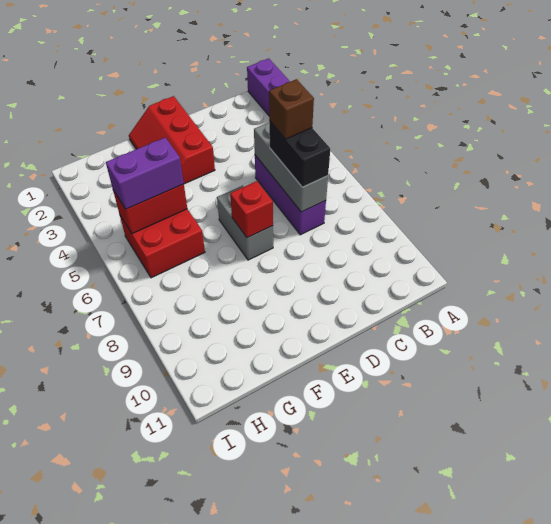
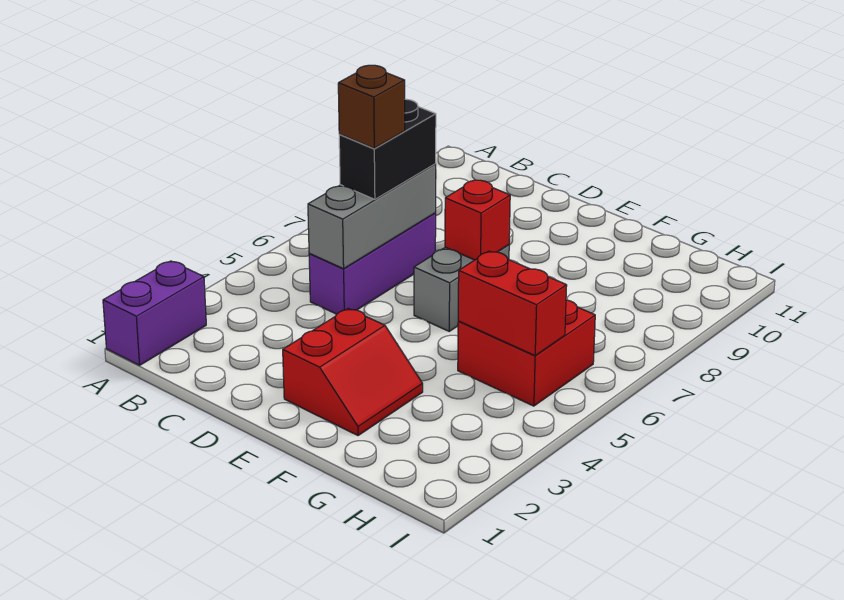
red 2x3 slope [129,96,215,184] -> red 2x2 slope [283,308,423,436]
purple 1x2 brick [106,138,184,209] -> none

